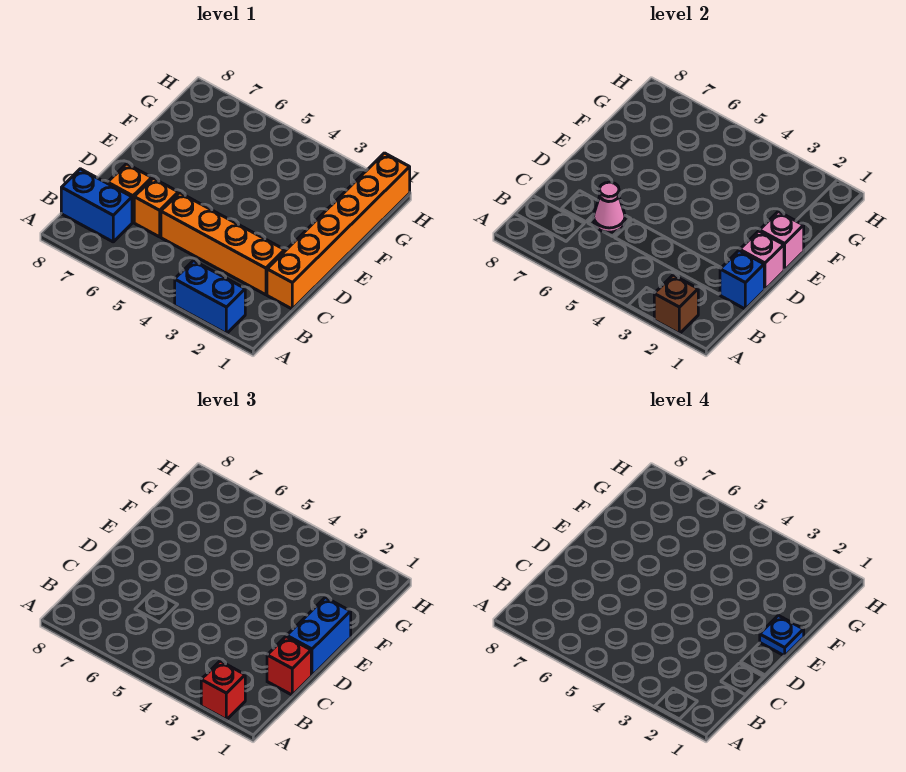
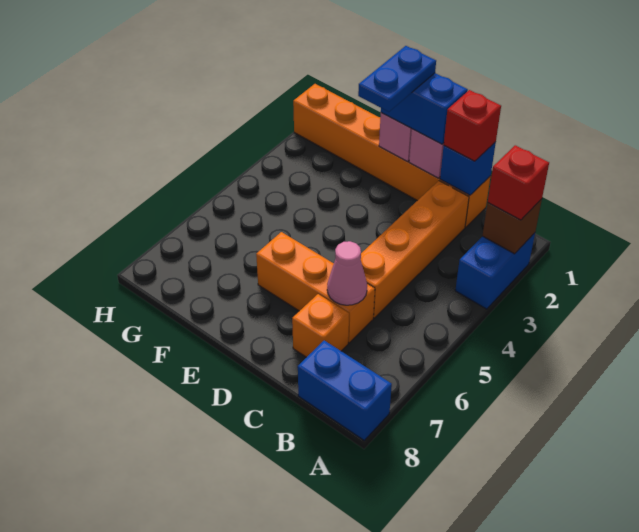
blue 1x2 brick [61,169,132,242] -> blue 1x2 brick turned to [298,340,392,440]
orange 1x1 brick [134,178,178,237] -> orange 1x3 brick [256,232,375,343]
blue 1x1 plate [760,615,804,656] -> blue 1x2 plate [358,46,436,112]

